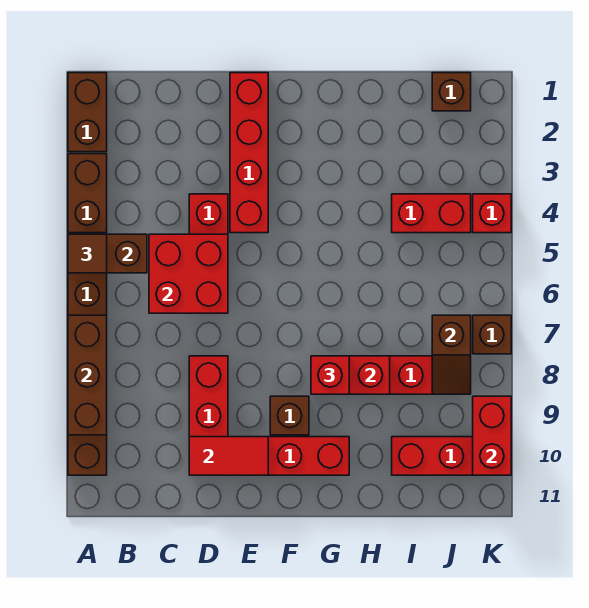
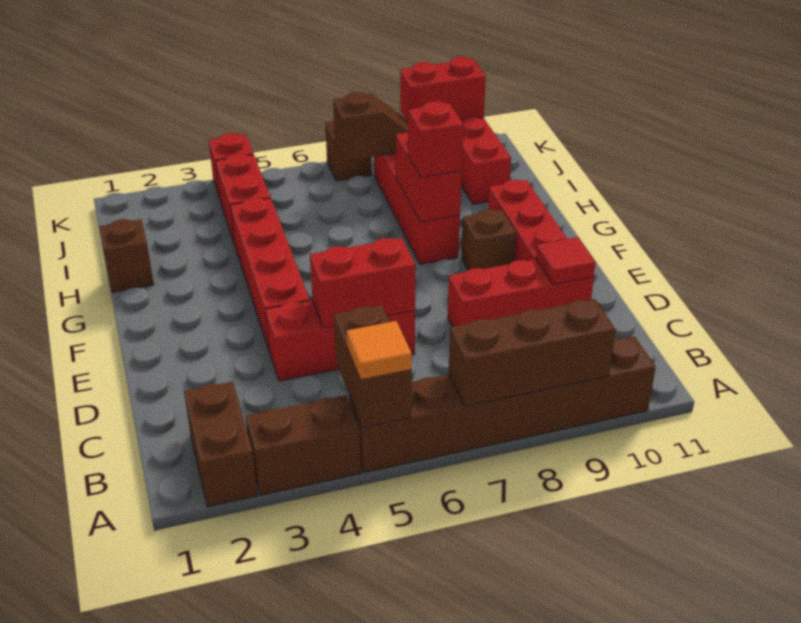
brown 1x2 brick [68,73,107,152] -> brown 1x2 brick turned to [184,382,258,507]
brown 1x1 tile [68,234,107,273] -> orange 1x1 tile [346,321,412,380]
red 2x2 brick [149,234,228,313] -> red 1x2 brick [310,238,416,328]
red 1x2 tile [189,437,268,475] -> red 1x1 tile [536,237,596,284]
red 1x4 brick [230,73,268,233] -> red 1x4 brick turned to [230,198,310,349]
brown 1x1 brick [432,73,471,111] -> brown 1x1 brick moved to [99,219,154,292]

